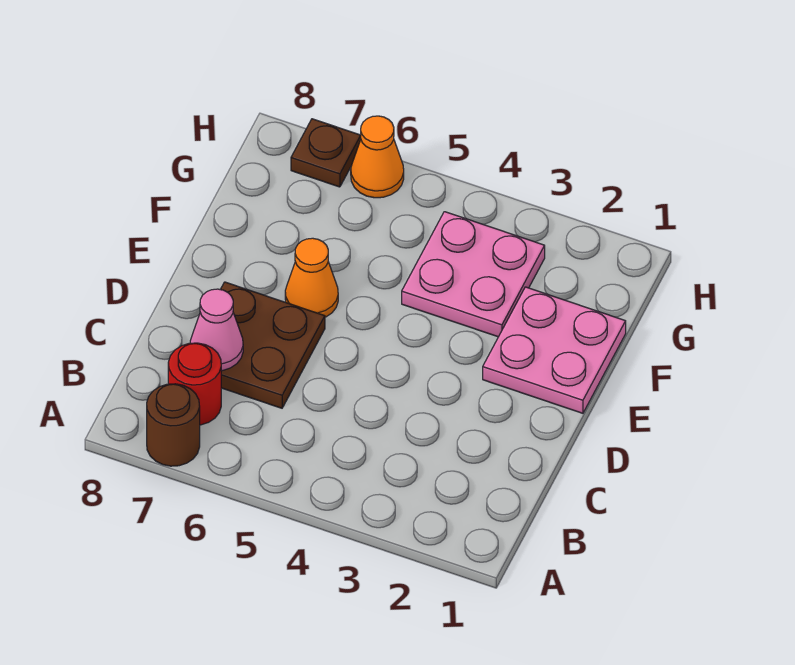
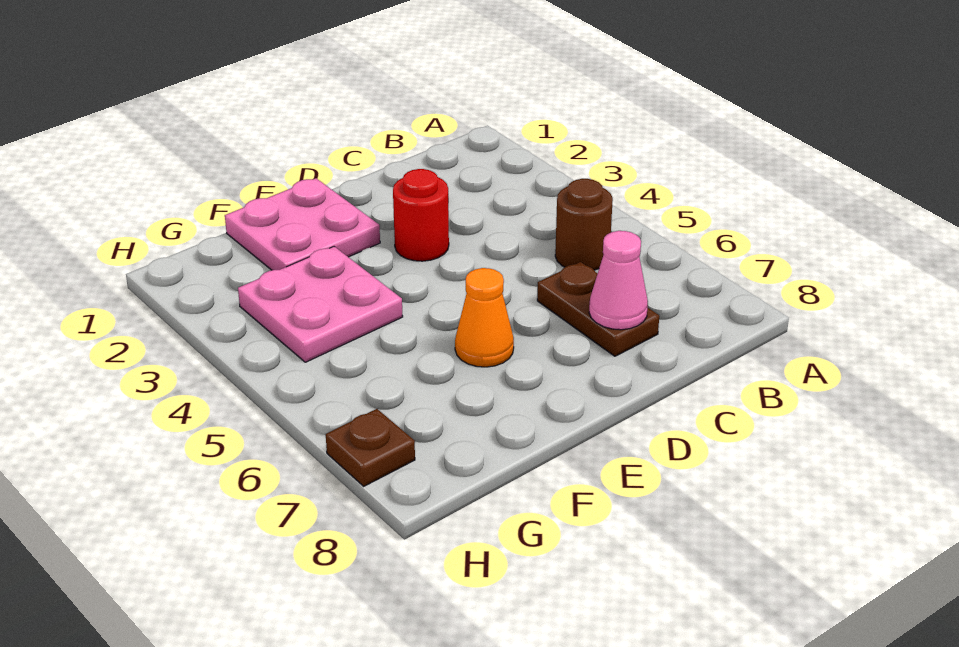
brown 1x1 round brick [147,384,200,466] -> brown 1x1 round brick moved to [555,179,613,270]
red 1x1 round brick [168,343,221,425] -> red 1x1 round brick moved to [393,169,449,261]
brown 2x2 plate [220,282,325,408] -> brown 1x2 plate [537,262,659,356]
orange 1x1 cone [351,116,404,198] -> none

